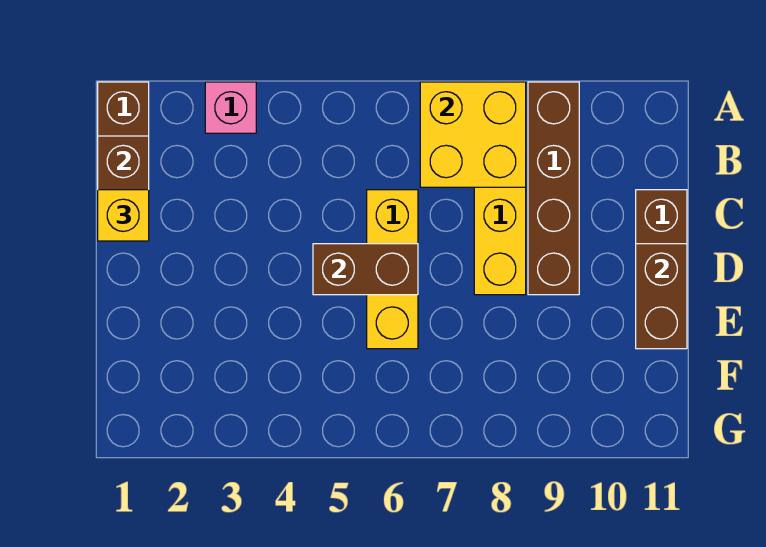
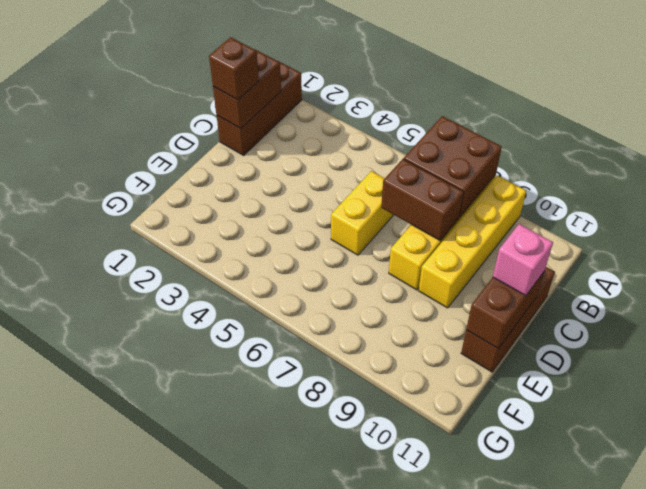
pink 1x1 brick [205,82,256,133] -> pink 1x1 brick moved to [493,224,553,296]
yellow 2x2 brick [420,82,526,187] -> brown 2x2 brick [404,116,502,217]
brown 1x4 brick [528,82,579,295] -> yellow 1x4 brick [419,176,526,308]
yellow 1x1 brick [98,190,149,241] -> brown 1x1 brick [209,37,259,100]
yellow 1x3 brick [367,190,418,349] -> yellow 1x2 brick [331,171,393,255]
brown 1x2 brick [313,244,418,295] -> brown 1x2 brick moved to [381,159,464,241]

